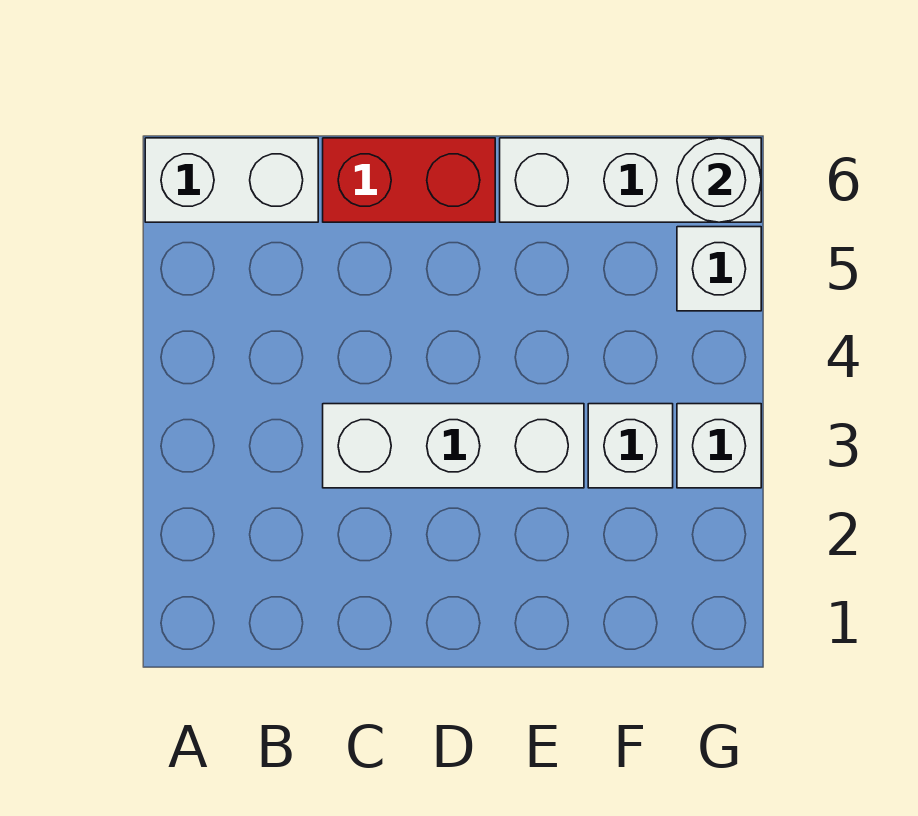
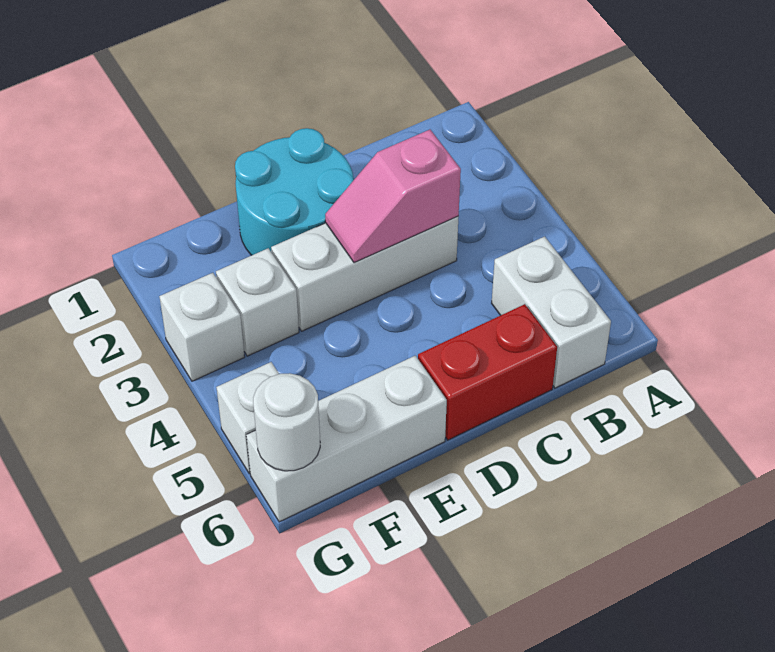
white 1x2 brick [145,138,318,222] -> white 1x2 brick turned to [492,236,611,388]
none -> pink 1x2 slope [325,130,461,263]
none -> cyan 2x2 round brick [235,128,354,255]

